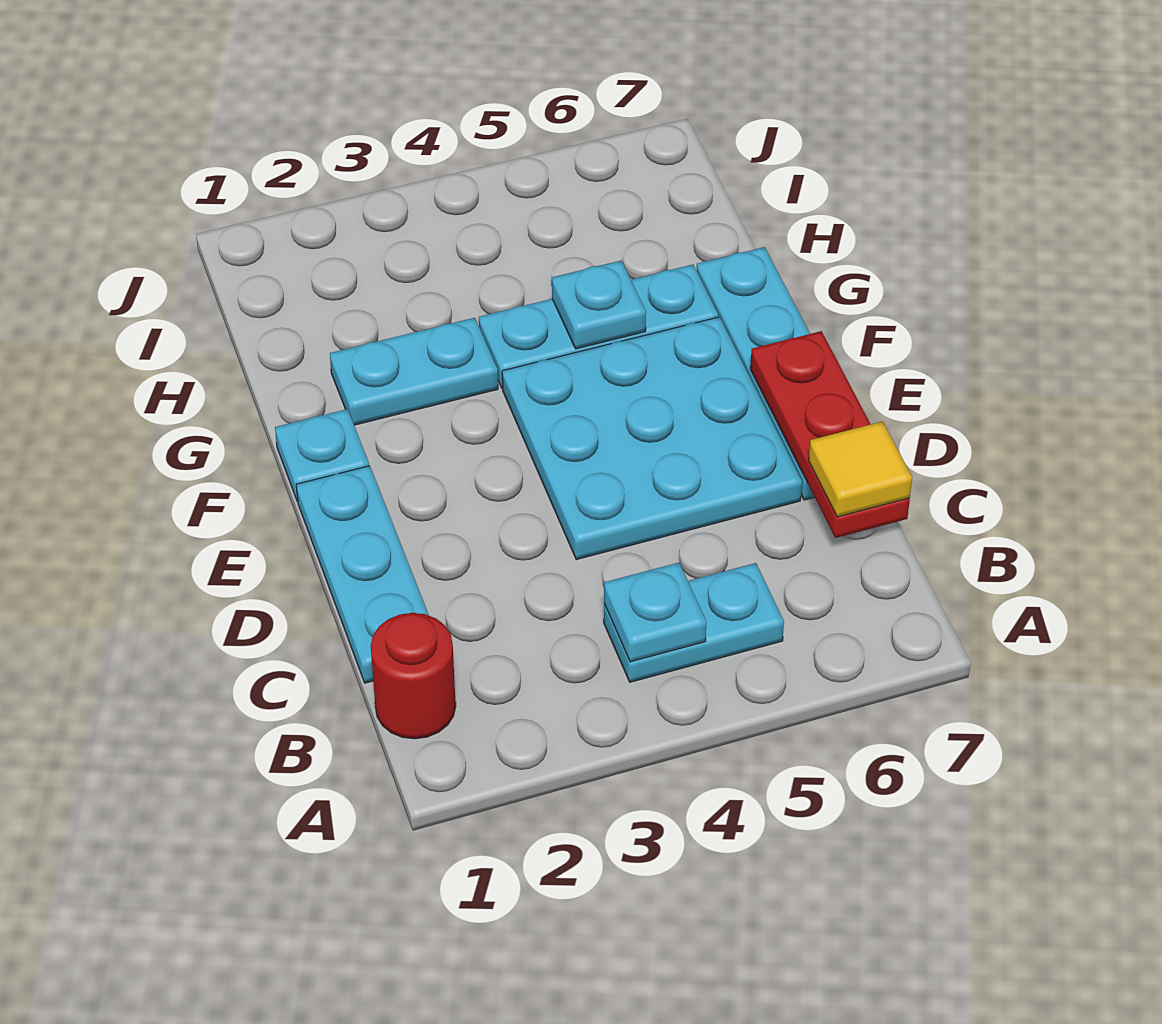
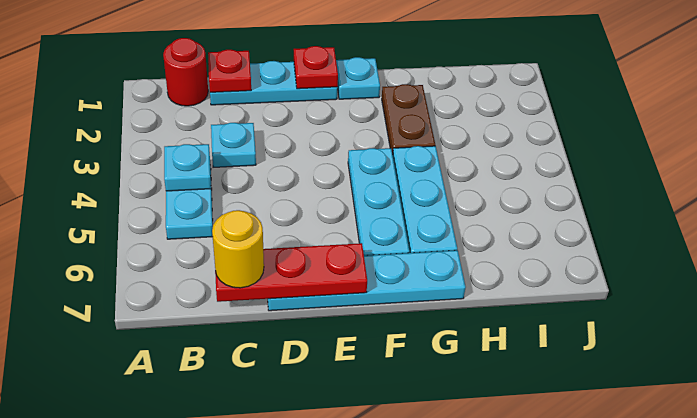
none -> red 1x1 plate [208,50,251,92]
yellow 1x1 tile [809,421,912,517] -> yellow 1x1 round brick [212,210,264,288]
cyan 3x3 plate [502,317,802,560] -> cyan 1x3 plate [348,148,409,256]
none -> red 1x1 plate [294,46,338,89]
cyan 1x2 plate [330,318,498,425] -> brown 1x2 plate [382,84,435,155]
cyan 1x1 plate [552,261,646,349] -> cyan 1x1 plate moved to [211,123,256,167]

